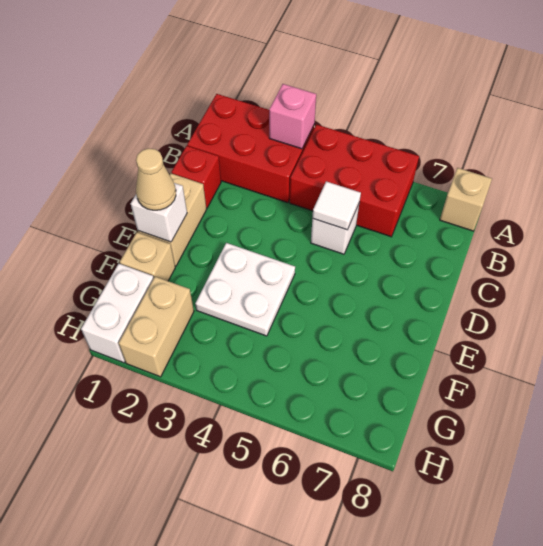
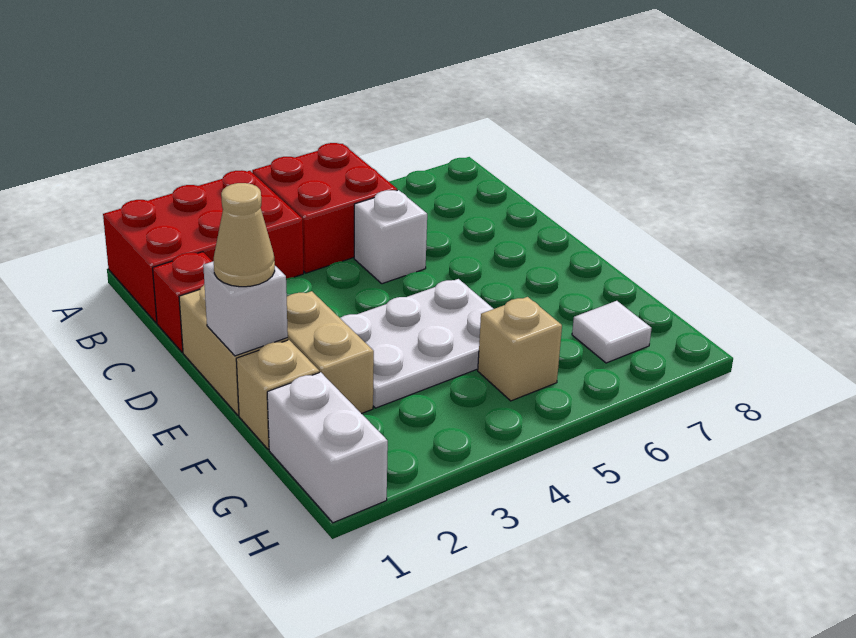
pink 1x1 brick [269,84,316,149] -> none
red 2x3 brick [290,124,419,237] -> red 2x2 brick [252,143,397,273]
tan 1x1 brick [440,168,492,231] -> tan 1x1 brick moved to [478,297,562,401]
white 1x1 tile [312,181,361,230] -> white 1x1 tile moved to [572,301,652,363]
white 2x2 plate [195,243,295,336] -> white 2x3 plate [340,279,493,408]
tan 1x2 brick [119,277,194,377] -> tan 1x2 brick moved to [287,291,374,414]

